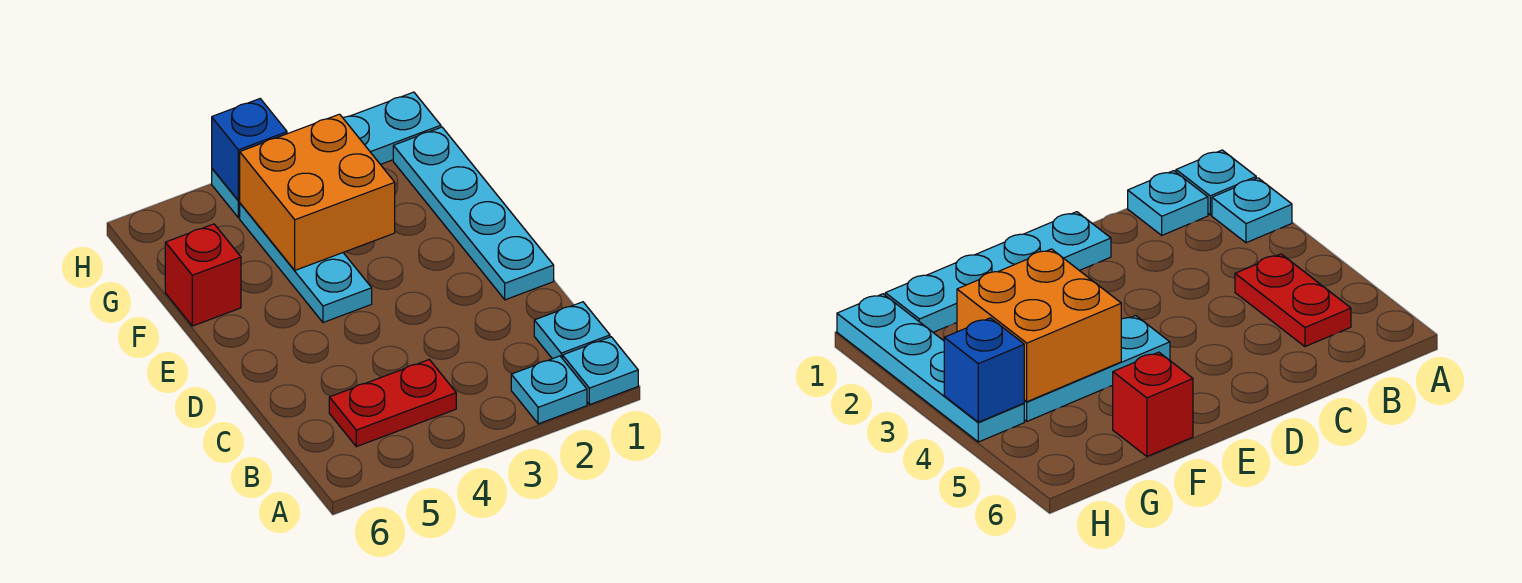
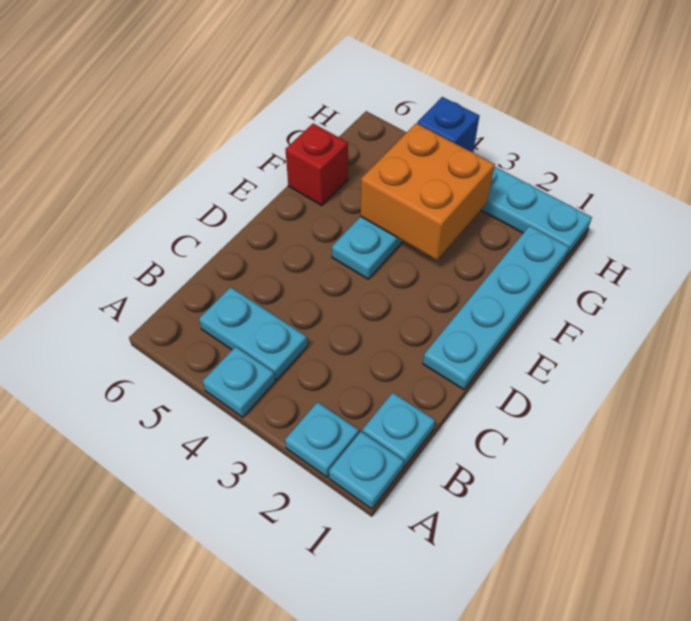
none -> cyan 1x1 plate [203,347,275,417]
red 1x2 plate [329,360,456,447] -> cyan 1x2 plate [199,287,307,380]

